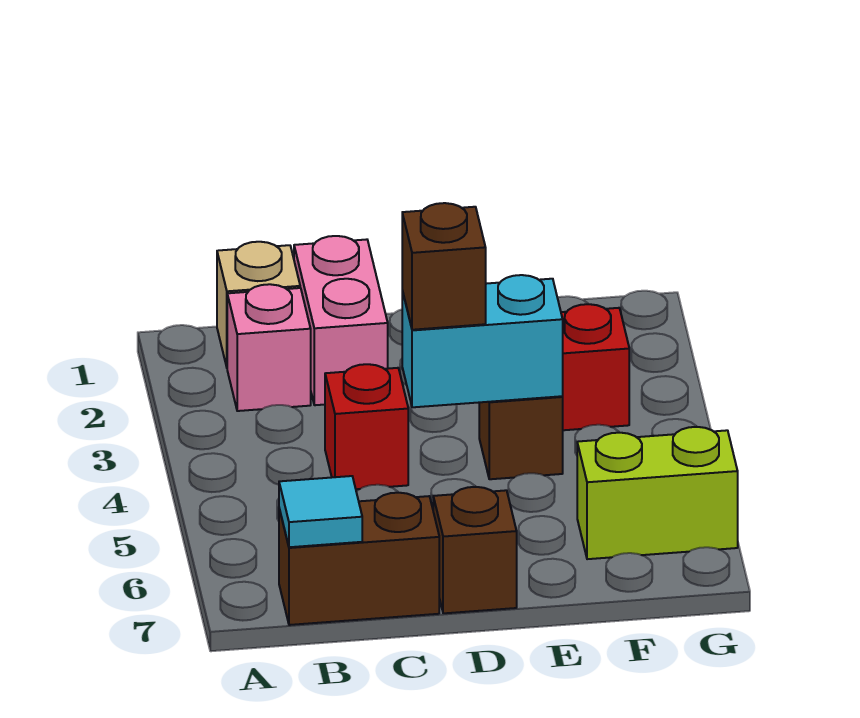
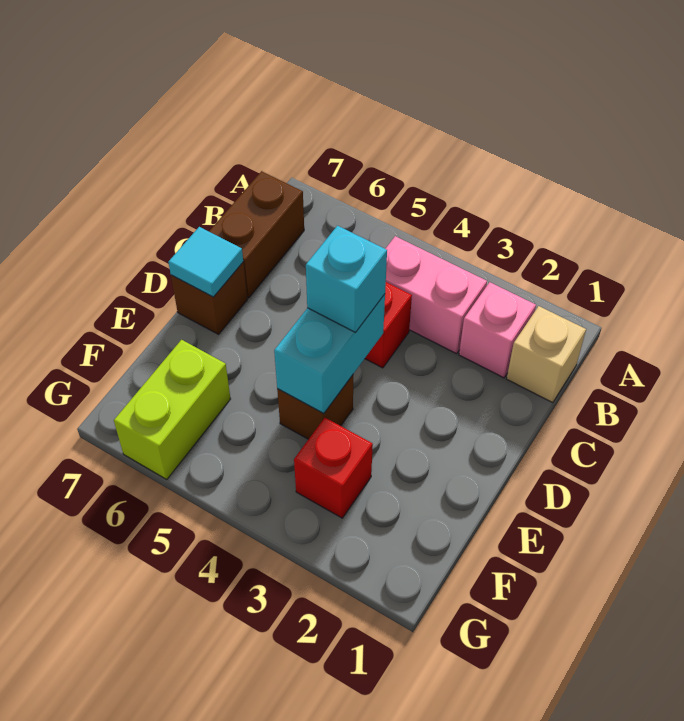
cyan 1x1 tile [279,476,362,547] -> cyan 1x1 tile moved to [168,227,243,297]
pink 1x2 brick [294,236,388,405] -> pink 1x2 brick moved to [385,236,487,354]
brown 1x1 brick [402,203,486,330] -> cyan 1x1 brick [306,226,387,332]

